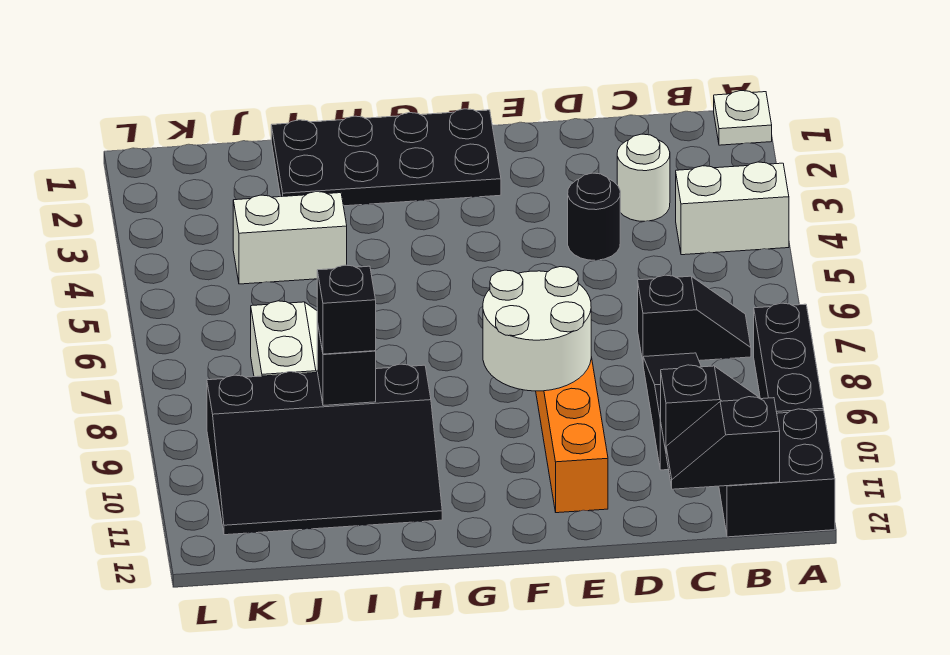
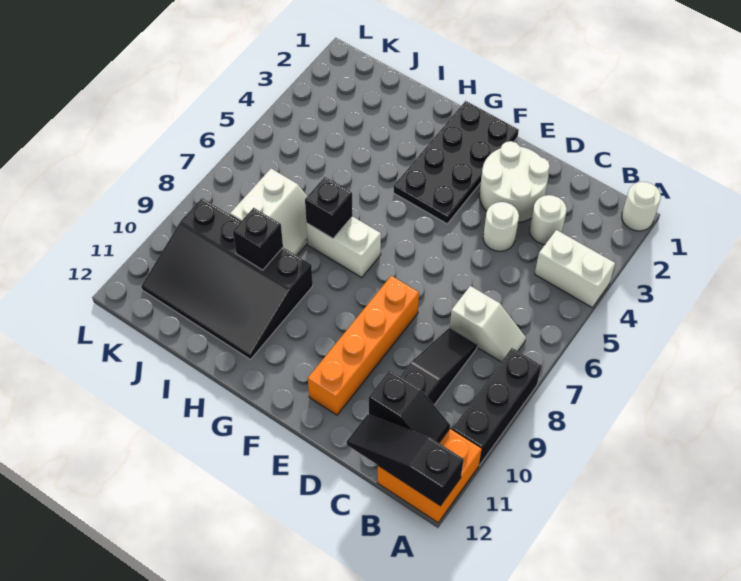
white 1x1 plate [714,91,772,145] -> white 1x1 round brick [622,182,661,231]
black 2x2 brick [719,409,835,537] -> orange 2x2 brick [377,429,482,523]
black 1x2 slope [638,275,751,361] -> white 1x2 slope [450,286,526,362]
black 1x2 slope [666,397,780,489] -> black 1x3 slope [346,414,464,506]
black 1x1 round brick [568,173,620,260] -> white 1x1 round brick [483,202,519,251]
white 2x2 round brick [483,267,591,391] -> white 2x2 round brick moved to [479,141,550,222]
black 2x4 plate [271,109,501,206] -> black 2x4 plate turned to [393,101,519,224]
white 1x2 brick [233,192,347,284] -> white 1x2 brick moved to [306,216,381,278]
black 1x1 brick [317,265,376,354] -> black 1x1 brick moved to [305,177,353,239]

